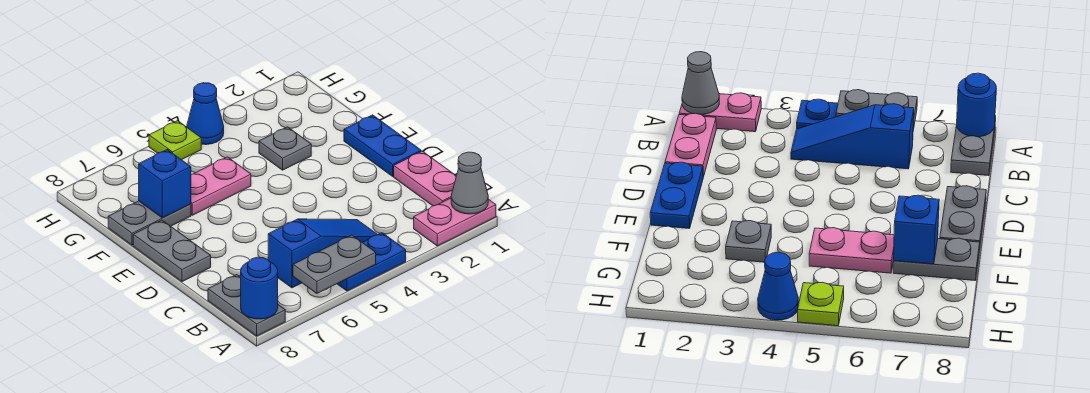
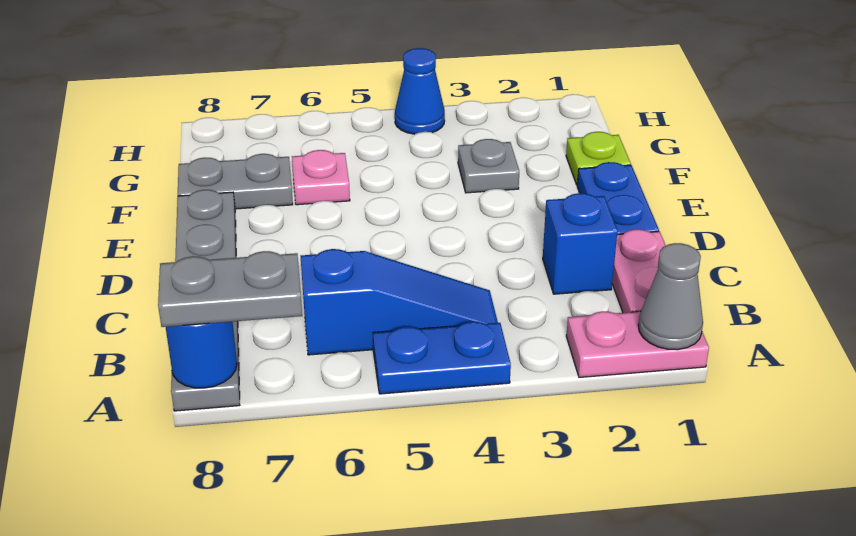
grey 1x2 plate [293,235,376,293] -> grey 1x2 plate moved to [158,251,302,327]
pink 1x2 plate [191,157,251,215] -> pink 1x1 plate [292,150,350,205]
blue 1x1 brick [139,150,191,218] -> blue 1x1 brick moved to [543,193,617,294]
lime 1x1 plate [149,121,201,160] -> lime 1x1 plate moved to [566,132,631,184]

